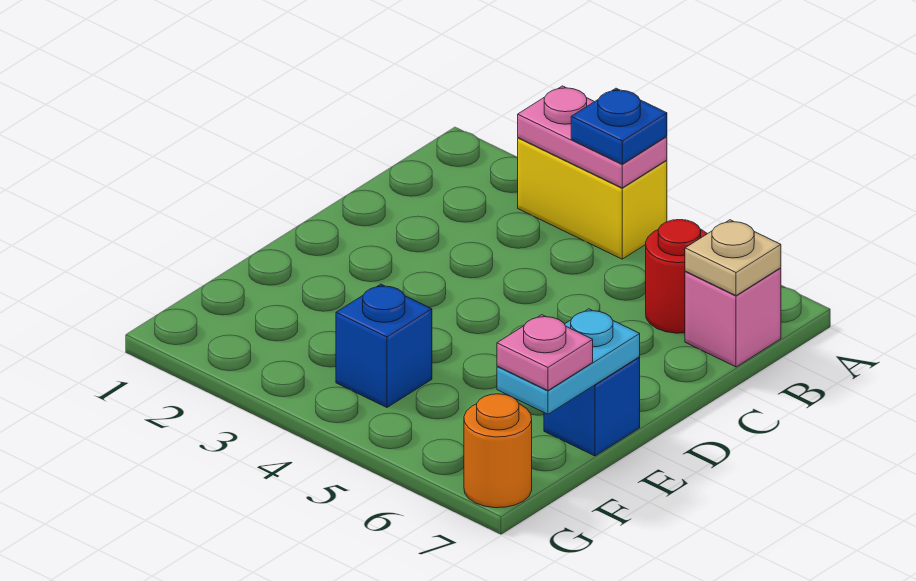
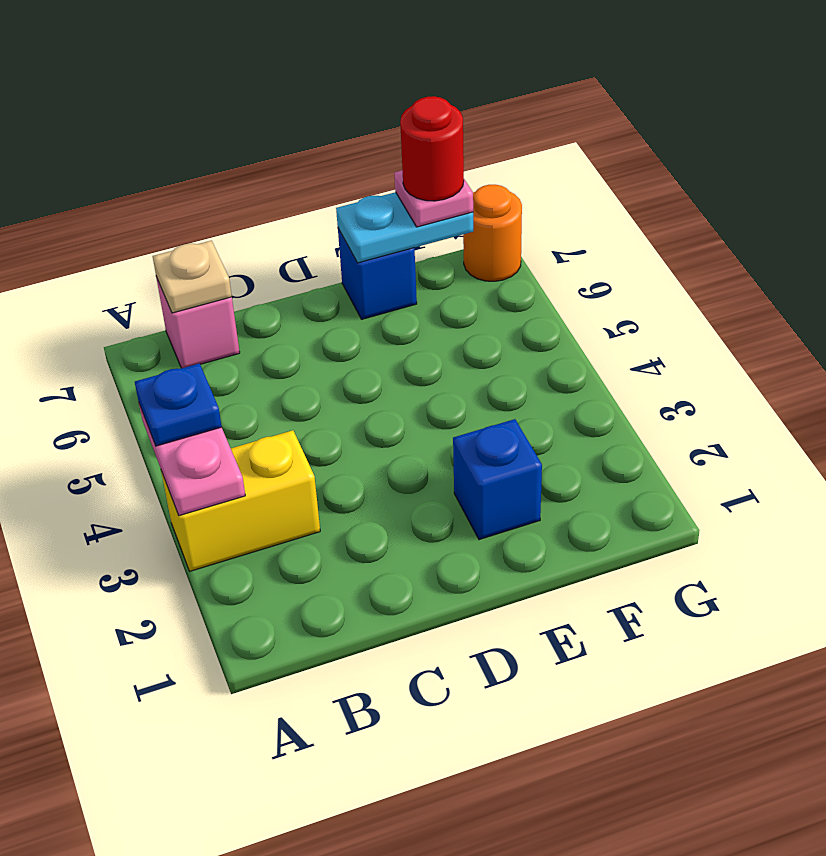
yellow 1x2 brick [518,138,667,259] -> yellow 1x2 brick turned to [161,430,320,571]
red 1x1 round brick [646,220,707,333] -> red 1x1 round brick moved to [400,96,464,201]
blue 1x1 brick [336,284,432,407] -> blue 1x1 brick moved to [453,419,542,540]

